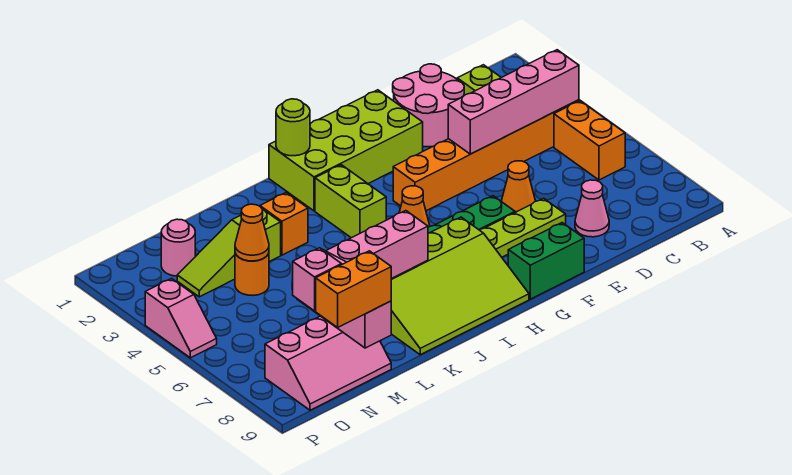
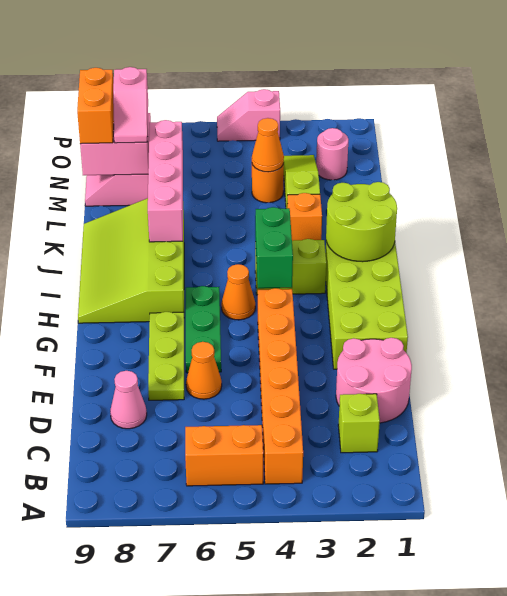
pink 1x4 brick [448,50,579,154] -> none
green 1x2 brick [508,223,584,299] -> green 1x2 brick moved to [255,207,293,288]
lime 1x1 round brick [276,99,310,156] -> lime 2x2 round brick [326,182,397,262]

